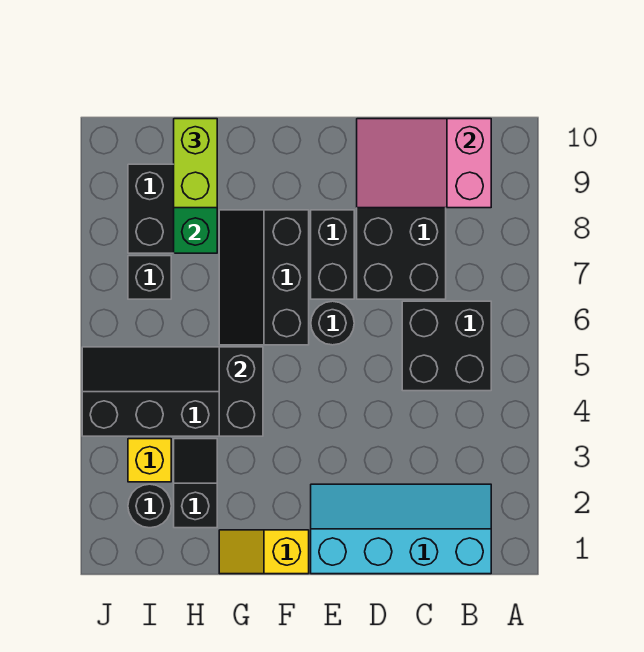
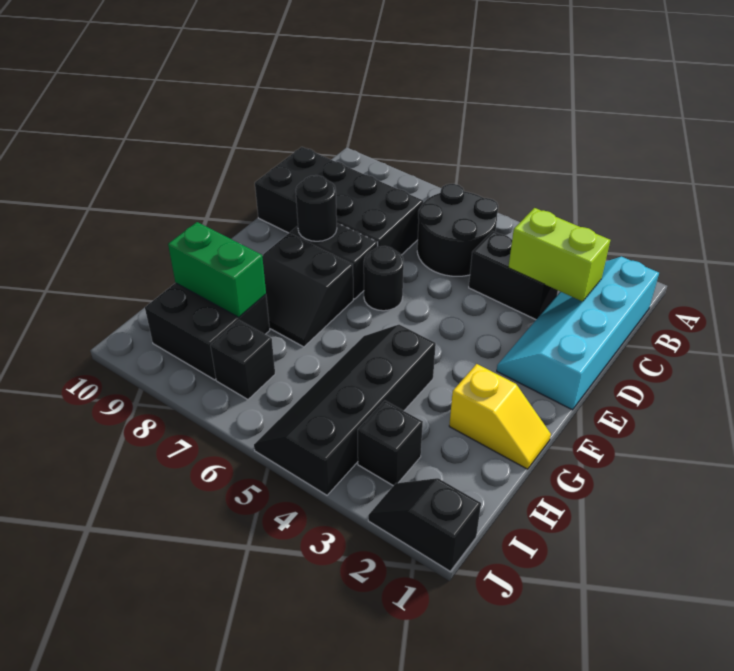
black 2x2 brick [402,301,491,391] -> black 2x2 round brick [417,184,498,276]
pink 2x3 slope [357,119,491,208] -> none
yellow 1x2 slope [219,530,309,574] -> yellow 1x2 slope turned to [449,364,551,469]
black 2x3 slope [219,210,309,345] -> black 2x2 slope [262,233,353,347]
black 1x2 brick [219,347,263,436] -> black 1x2 brick moved to [469,231,558,320]
black 1x2 slope [174,439,217,528] -> black 1x2 slope moved to [368,478,481,571]
lime 1x2 brick [174,119,217,208] -> lime 1x2 brick moved to [508,208,610,301]
black 1x1 round brick [128,484,171,528] -> black 1x1 round brick moved to [296,175,337,241]
yellow 1x1 brick [128,439,171,482] -> black 1x1 brick [358,401,423,486]

